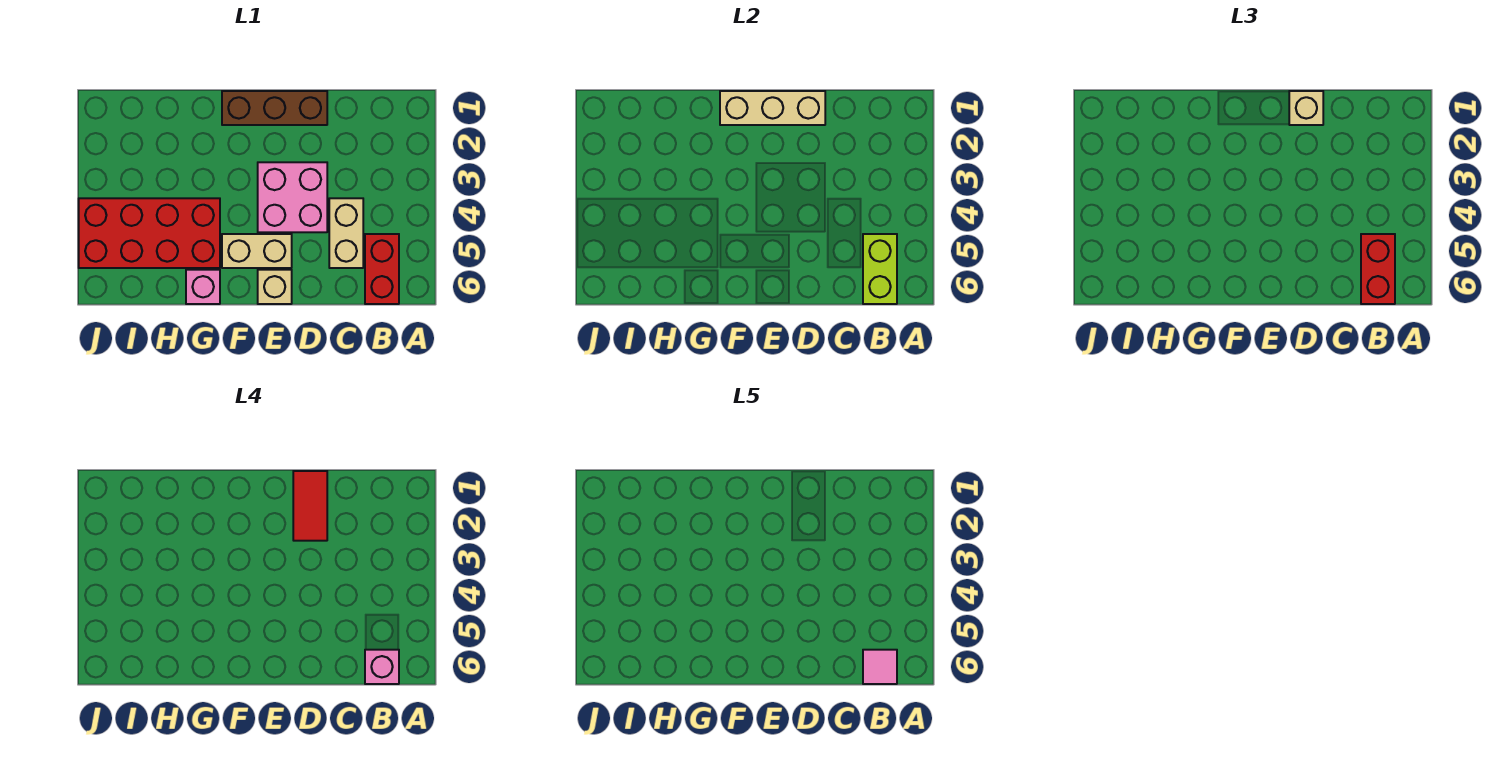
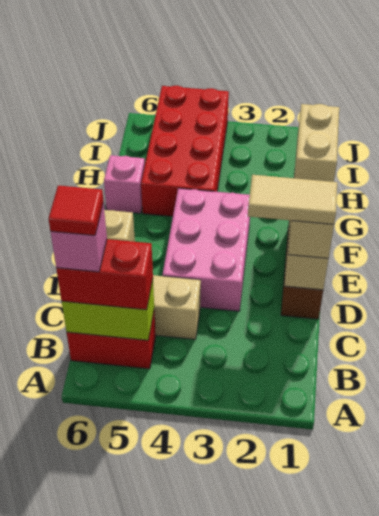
pink 1x1 tile [863,650,897,684] -> red 1x1 tile [48,186,103,235]
red 1x2 tile [293,471,327,541] -> tan 1x2 tile [248,175,337,224]
pink 2x2 brick [258,162,327,232] -> pink 2x3 brick [162,188,250,311]
tan 1x2 brick [222,234,292,268] -> tan 1x2 brick moved to [294,104,339,182]

